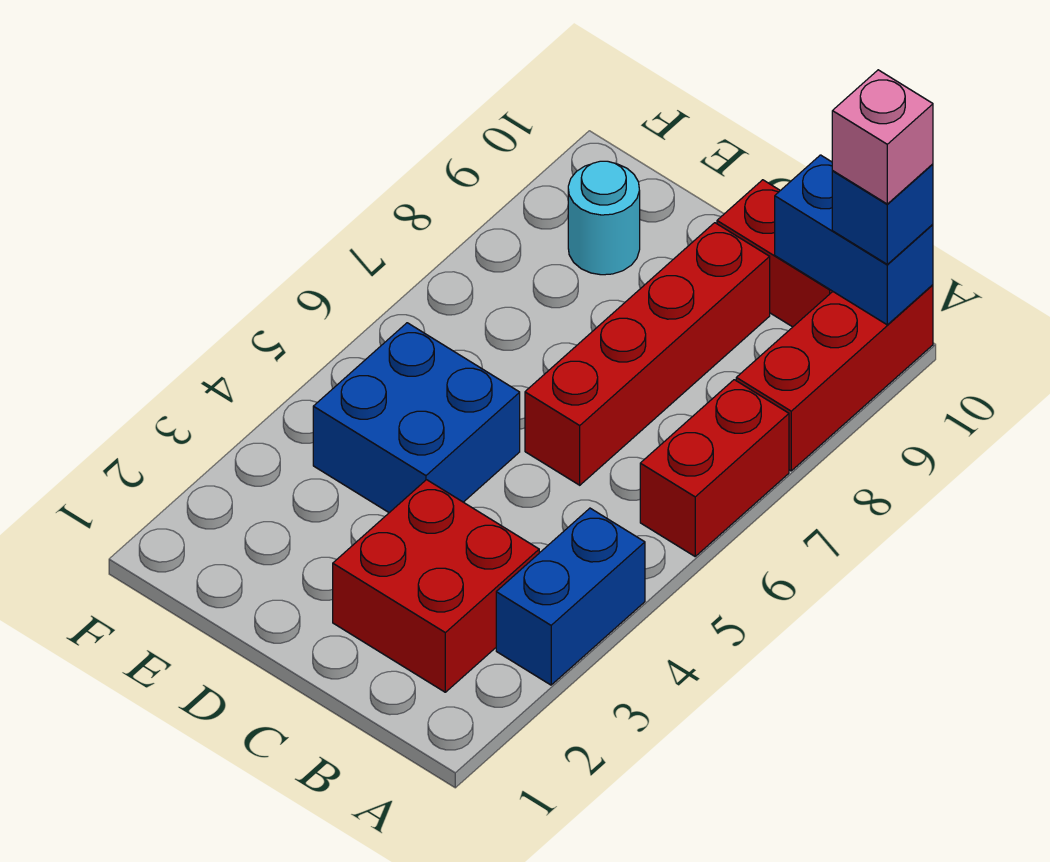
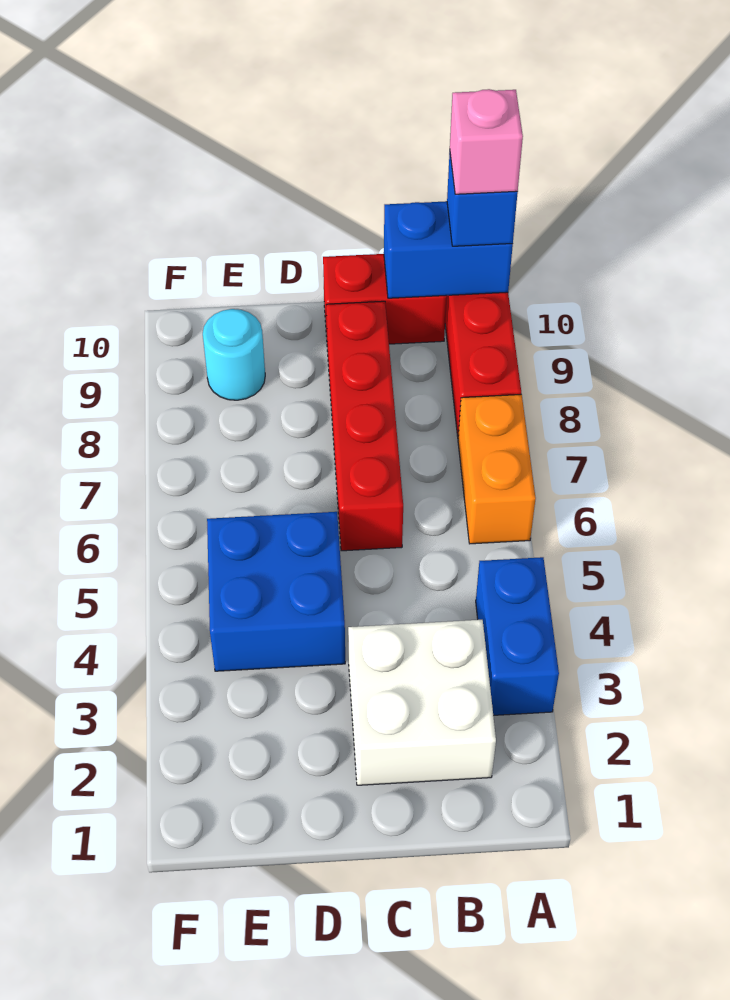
red 1x2 brick [640,380,789,556] -> orange 1x2 brick [458,394,536,544]
red 2x2 brick [333,480,539,692] -> white 2x2 brick [348,620,496,785]

